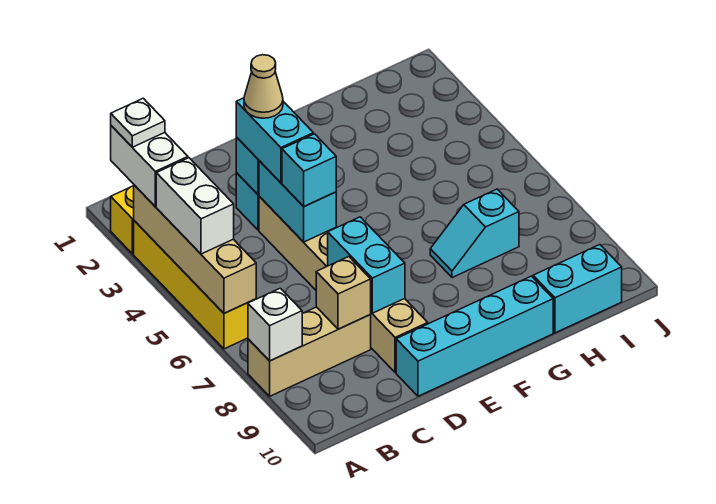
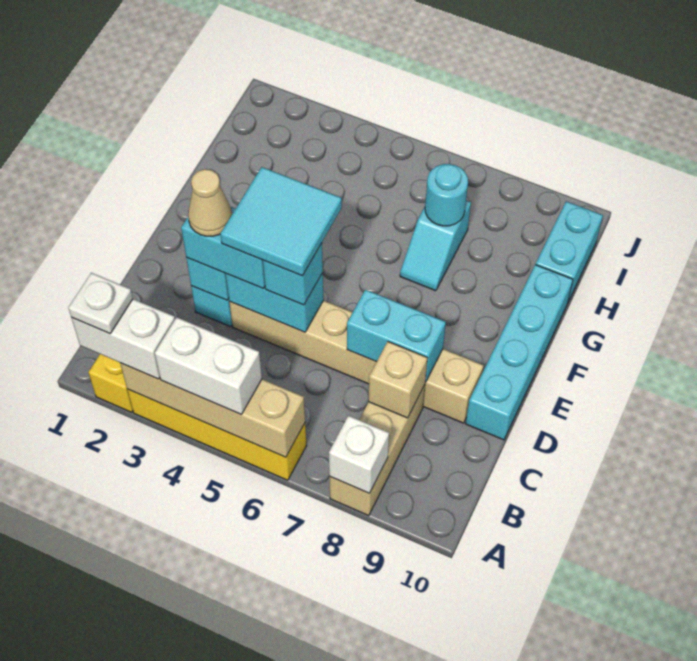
none -> cyan 2x2 tile [221,167,342,276]
none -> cyan 1x1 round brick [425,164,468,226]

